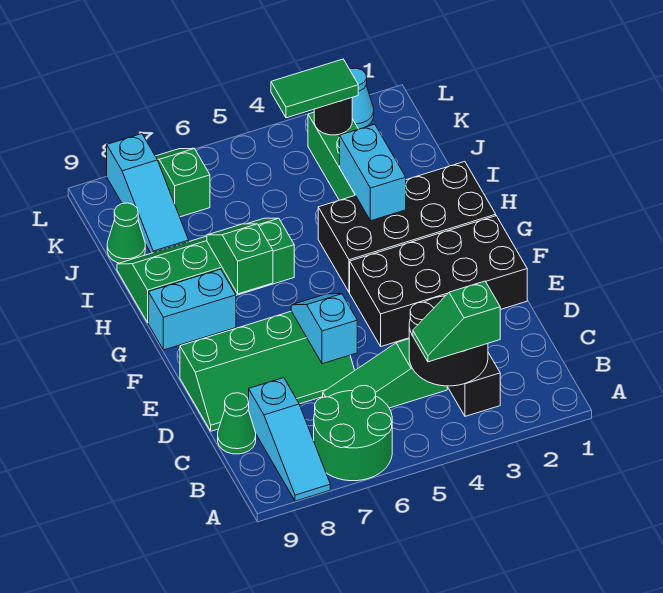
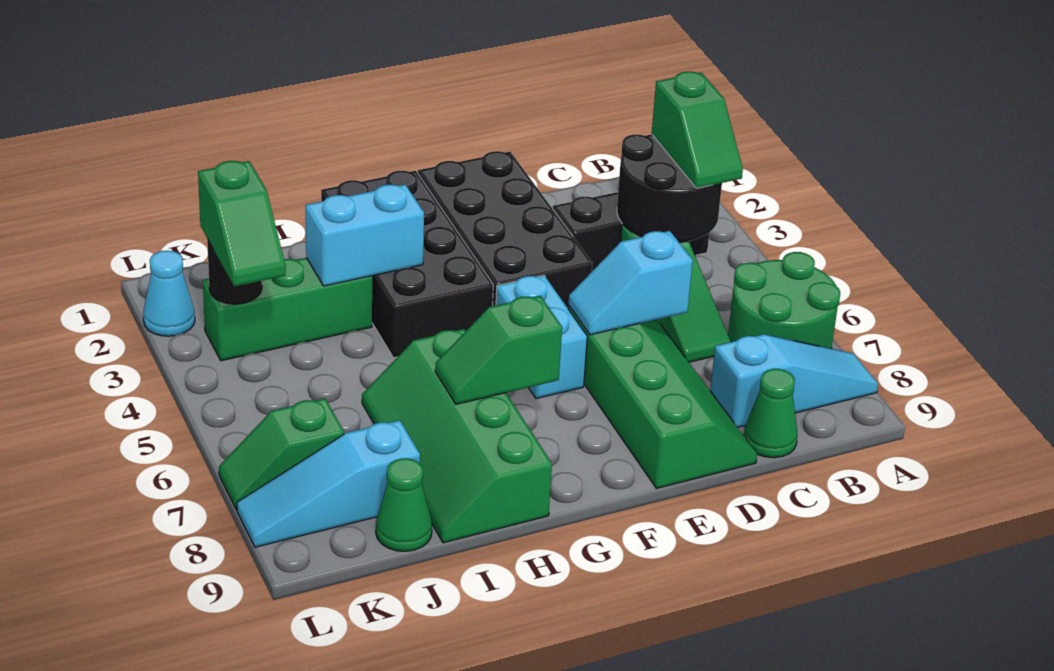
cyan 1x2 brick [148,269,236,350] -> cyan 1x2 brick moved to [496,275,587,399]
cyan 1x3 slope [107,134,189,253] -> cyan 1x3 slope turned to [237,420,420,547]
green 1x2 tile [271,59,358,118] -> green 1x2 slope [198,161,286,287]

